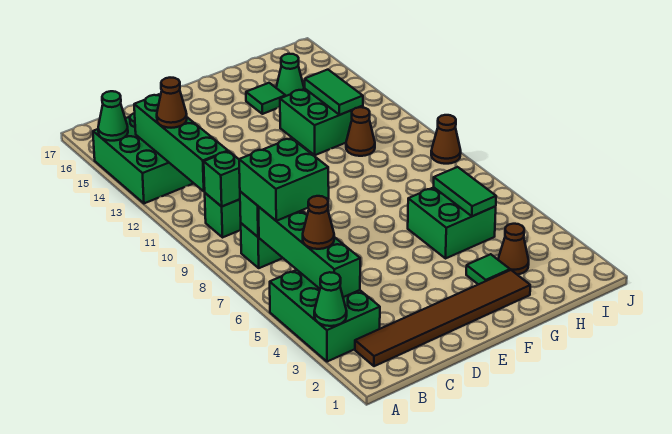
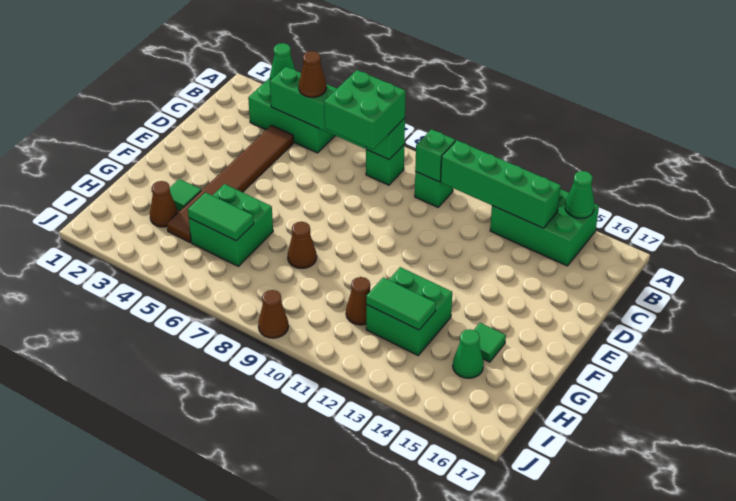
brown 1x6 tile [355,270,530,366] -> brown 1x6 tile moved to [167,125,294,242]
brown 1x1 cone [157,78,187,128] -> brown 1x1 cone moved to [288,222,317,269]

